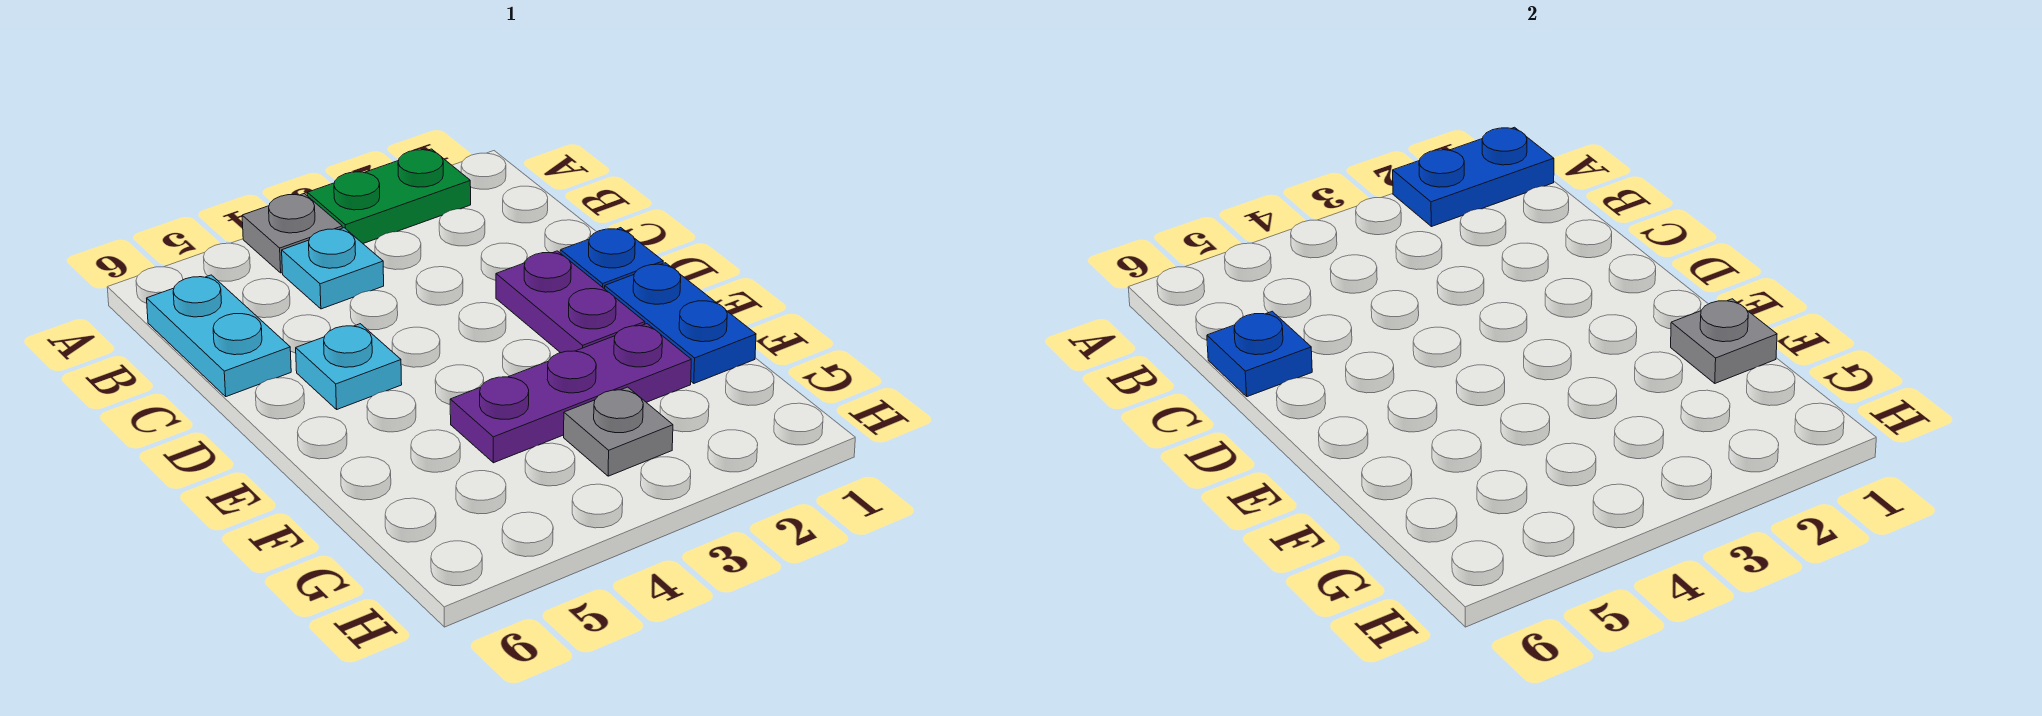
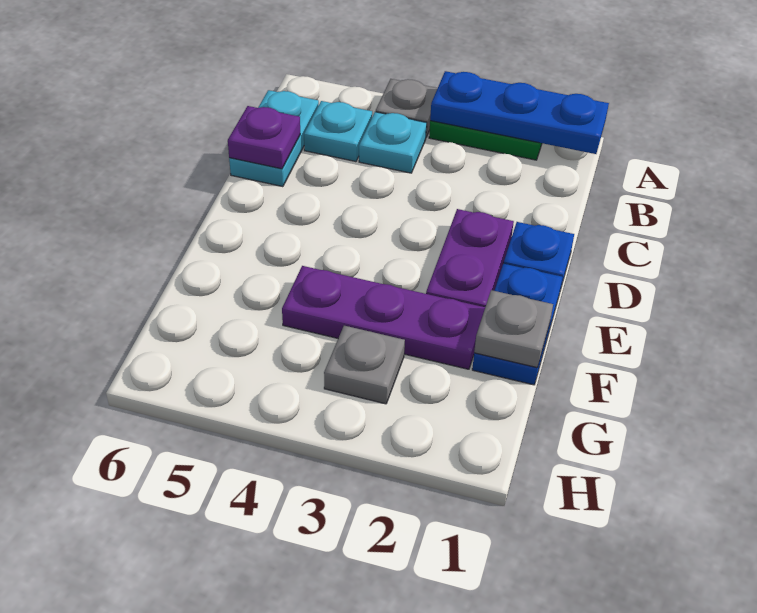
blue 1x2 plate [1393,127,1554,227] -> blue 1x3 plate [430,71,609,154]
blue 1x1 plate [1207,311,1312,397] -> purple 1x1 plate [228,106,300,169]
cyan 1x1 plate [296,324,402,409] -> cyan 1x1 plate moved to [304,101,372,162]

